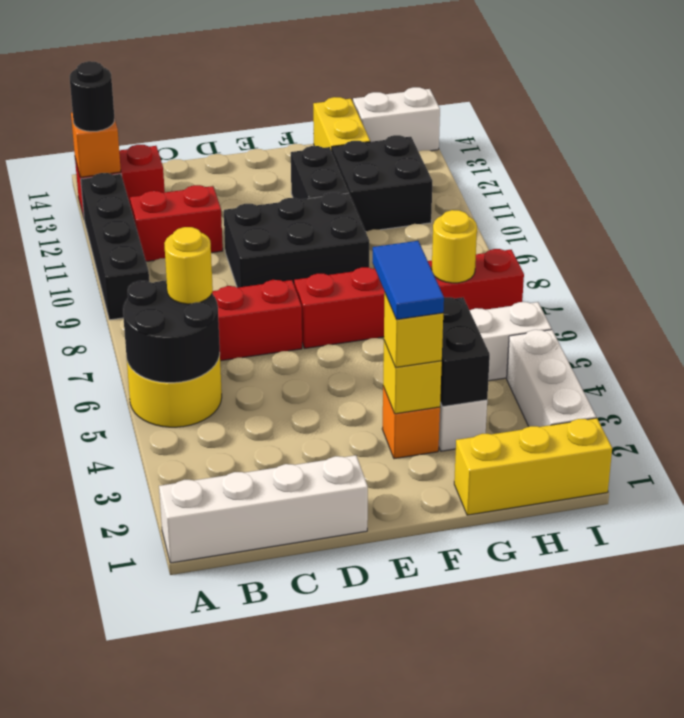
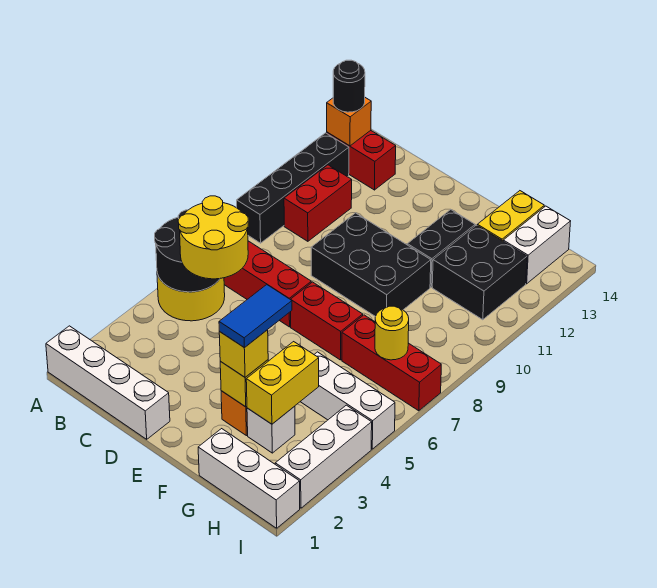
yellow 1x1 round brick [164,227,213,304] -> yellow 2x2 round brick [178,196,248,279]
red 1x2 brick [130,185,223,262] -> red 1x2 brick turned to [284,165,352,241]
yellow 1x3 brick [454,418,612,515] -> white 1x3 brick [198,429,300,528]
black 1x2 brick [440,297,490,407] -> yellow 1x2 brick [246,342,319,424]
white 1x2 brick [353,87,440,151] -> white 1x2 brick turned to [503,206,571,284]

